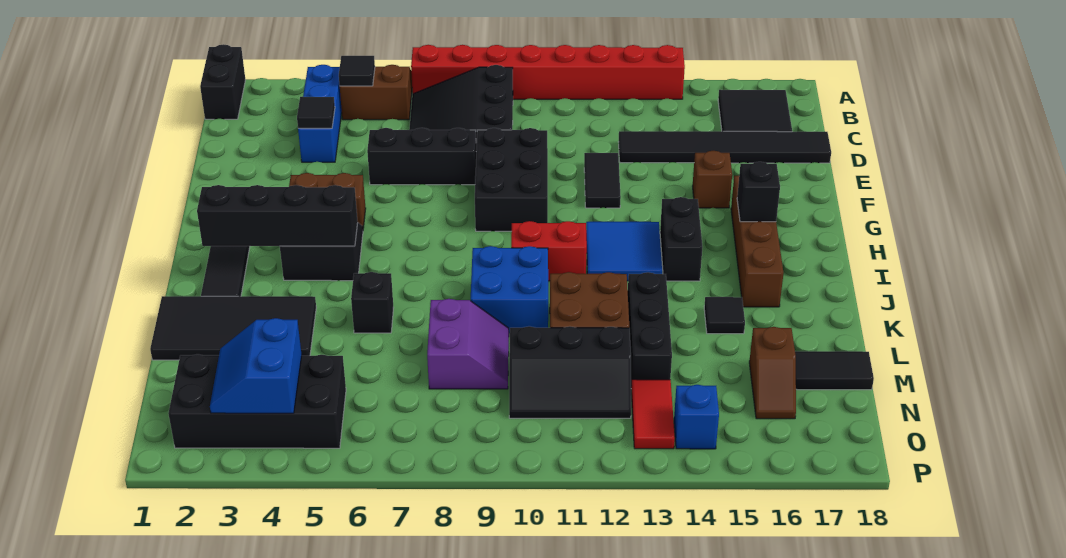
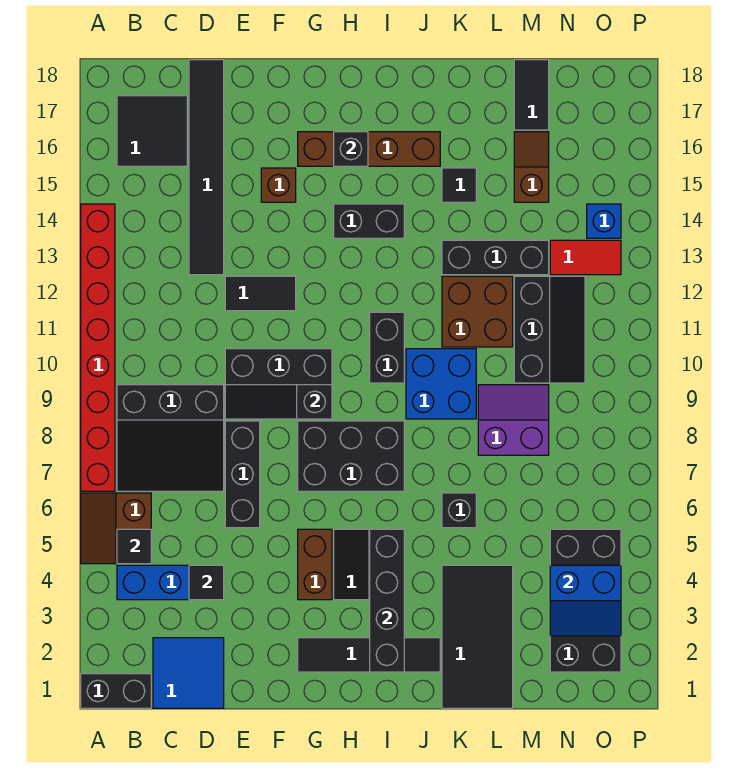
none -> black 1x3 slope [225,385,332,419]
none -> black 2x3 brick [298,421,404,491]
blue 2x2 tile [586,222,662,281] -> blue 2x2 tile moved to [153,638,224,708]
red 1x2 brick [511,221,587,281] -> black 1x2 brick [370,312,404,383]
brown 1x2 slope [749,327,796,419] -> brown 1x2 slope turned to [514,132,549,202]

